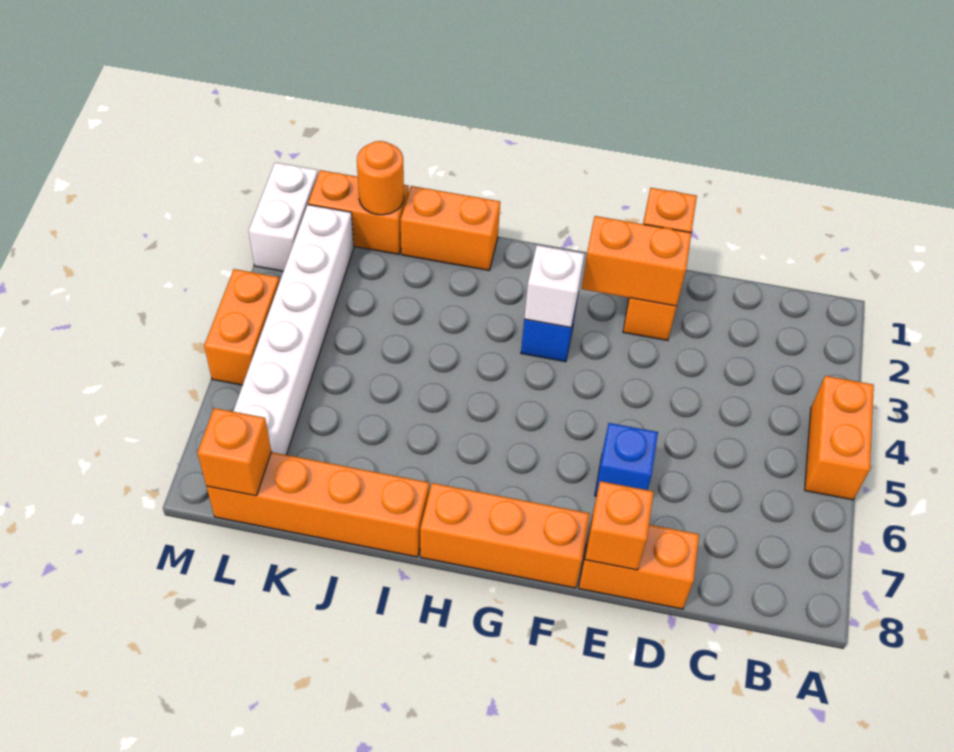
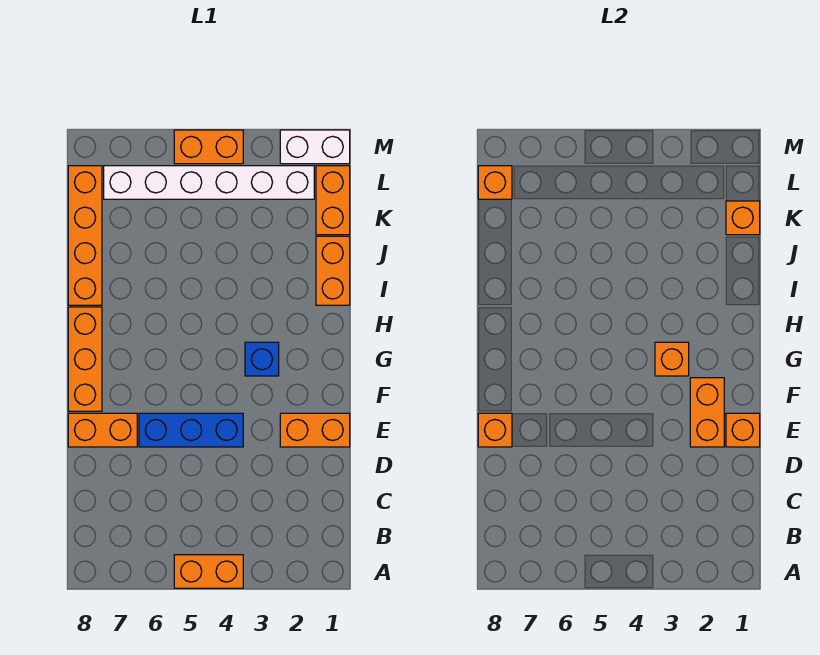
orange 1x2 brick [579,520,699,609] -> orange 1x2 brick turned to [68,413,137,447]
blue 1x1 brick [595,423,658,496] -> blue 1x3 brick [139,413,243,447]
white 1x1 brick [524,245,584,328] -> orange 1x1 brick [655,342,689,376]
orange 1x1 round brick [357,141,404,215] -> orange 1x1 brick [726,201,760,235]

